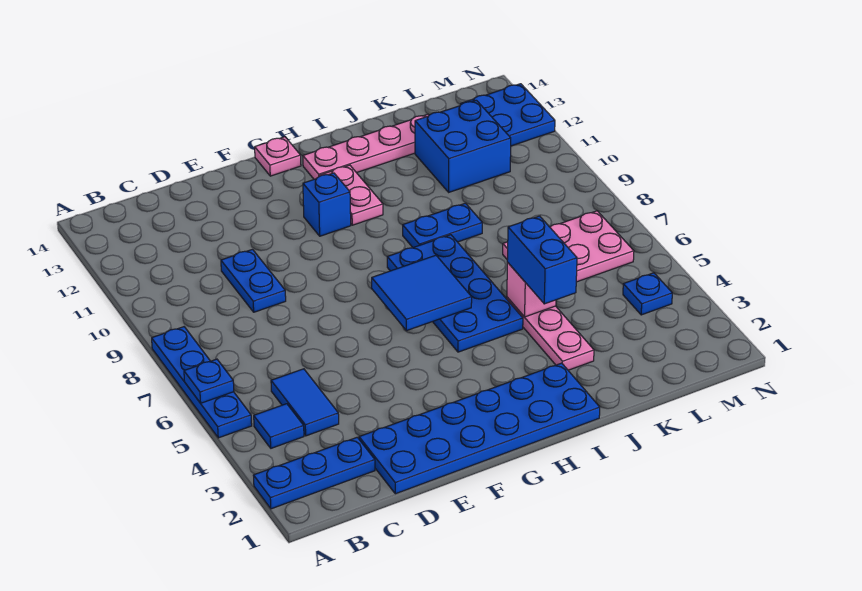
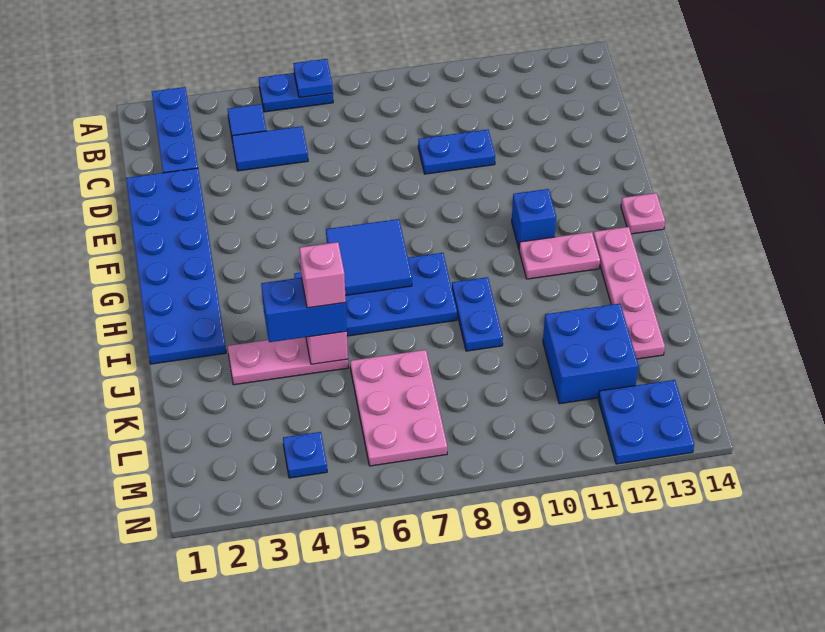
blue 1x4 plate [152,327,252,438] -> blue 1x2 plate [259,73,333,112]
none -> pink 1x1 brick [300,242,346,308]

